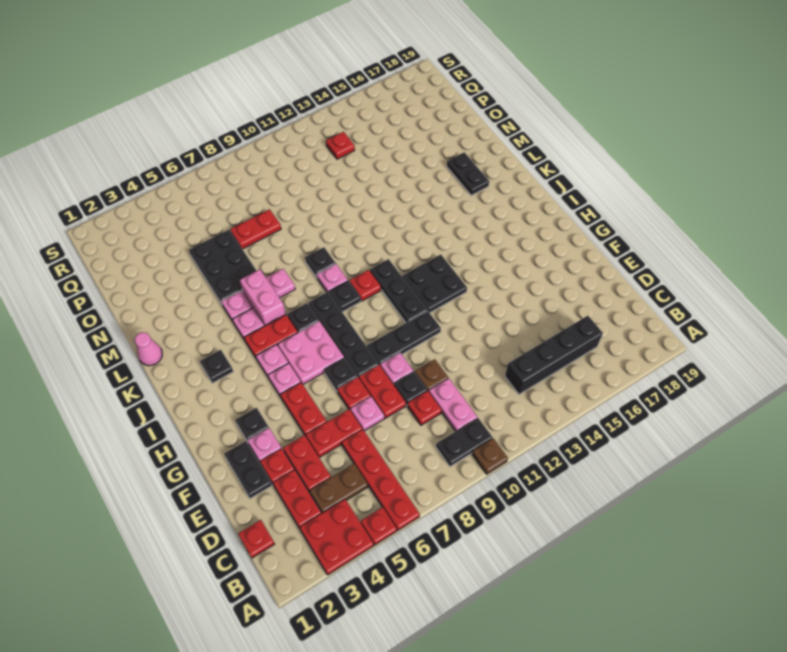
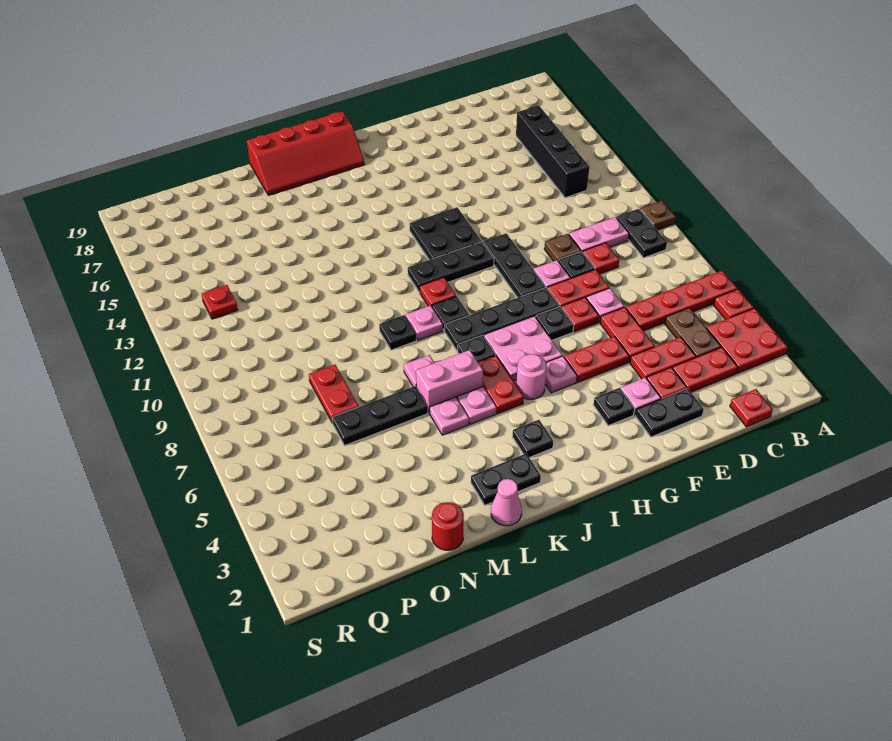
pink 1x1 plate [256,344,288,378] -> pink 1x1 round brick [516,354,547,399]
none -> red 2x4 slope [247,111,364,195]
black 1x2 plate [447,152,489,195] -> black 1x2 plate moved to [471,453,541,505]
black 2x3 plate [189,230,257,304] -> black 1x3 plate [332,386,428,446]
none -> red 1x1 round brick [432,502,464,550]

